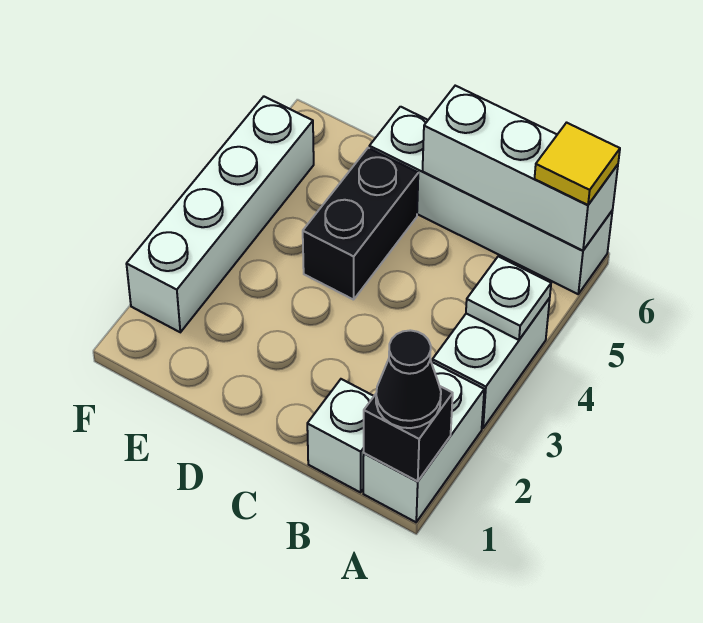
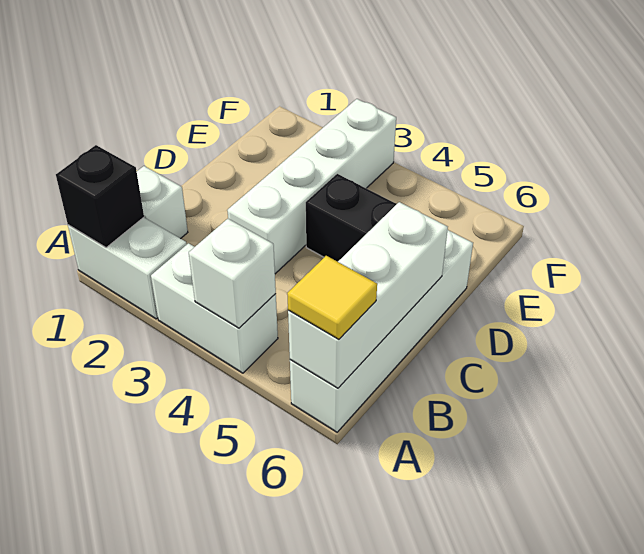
black 1x1 cone [376,330,441,428] -> none
white 1x1 plate [466,256,551,340] -> white 1x1 brick [189,219,276,328]
white 1x4 brick [127,97,314,332] -> white 1x4 brick turned to [227,99,396,274]

